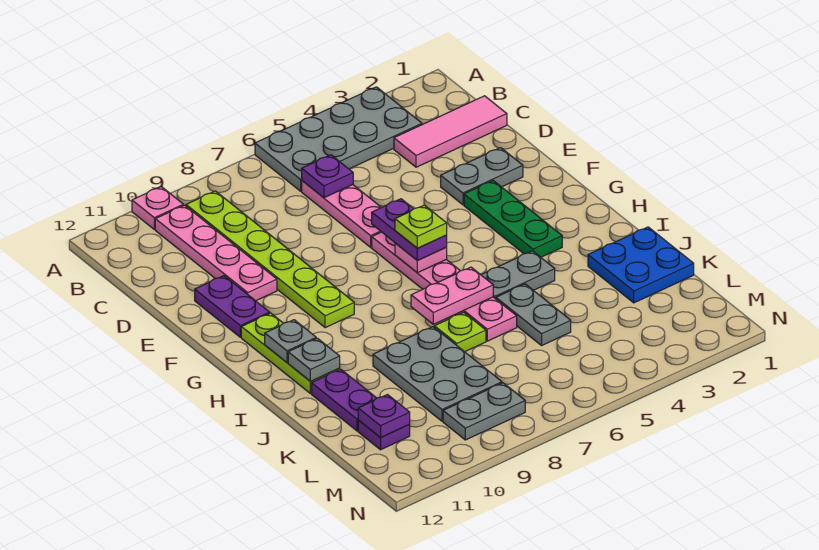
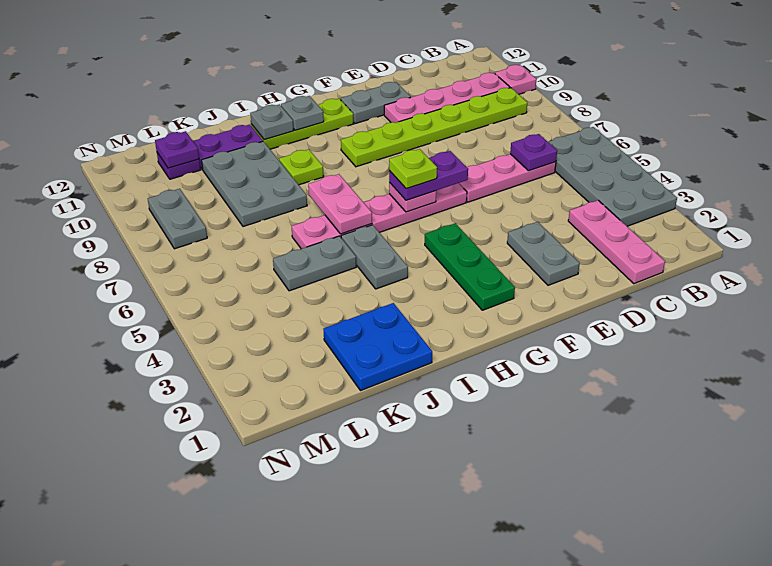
pink 1x3 tile [394,96,507,167] -> pink 1x3 plate [568,200,665,284]
purple 1x2 plate [195,276,270,337] -> grey 1x2 plate [341,82,410,124]
green 1x3 plate [464,181,562,257] -> green 1x3 plate turned to [425,223,515,310]
lime 1x1 plate [434,312,486,352] -> lime 1x1 plate moved to [279,149,324,185]
grey 2x3 plate [373,327,502,421] -> grey 2x3 plate turned to [202,141,307,227]

